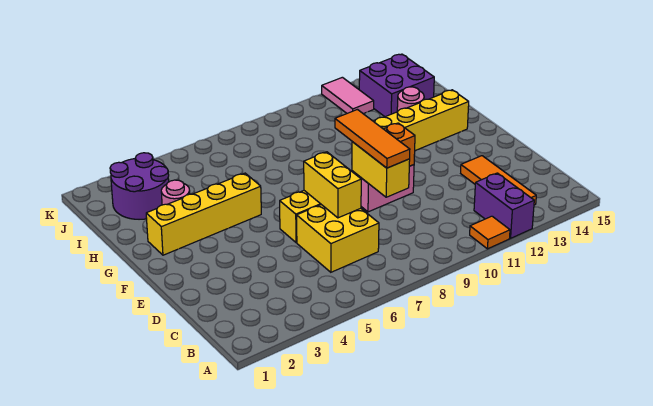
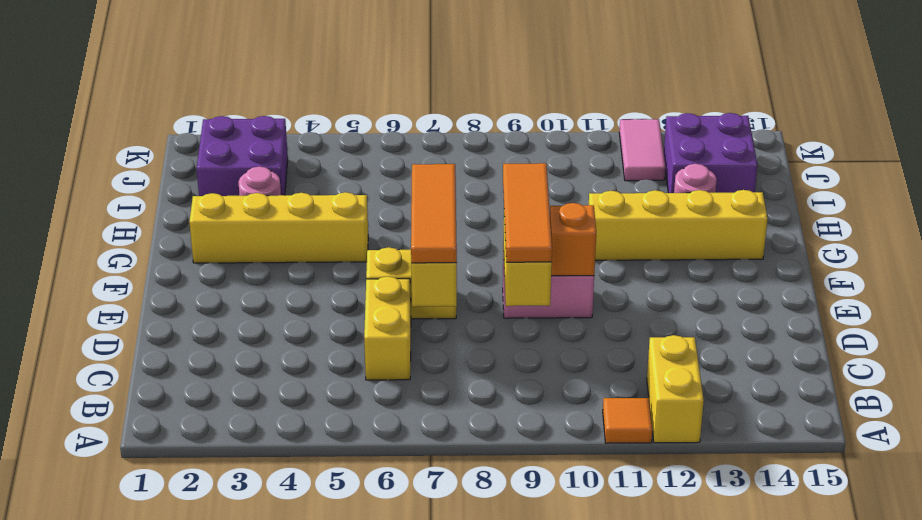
purple 1x2 brick [474,173,534,238] -> yellow 1x2 brick [647,335,704,443]
orange 1x3 tile [461,156,536,205] -> orange 1x3 tile moved to [411,164,457,263]
yellow 2x2 brick [297,205,379,272] -> yellow 1x2 brick [364,276,411,380]
purple 2x2 round brick [110,153,169,219] -> purple 2x2 brick [197,116,288,196]

